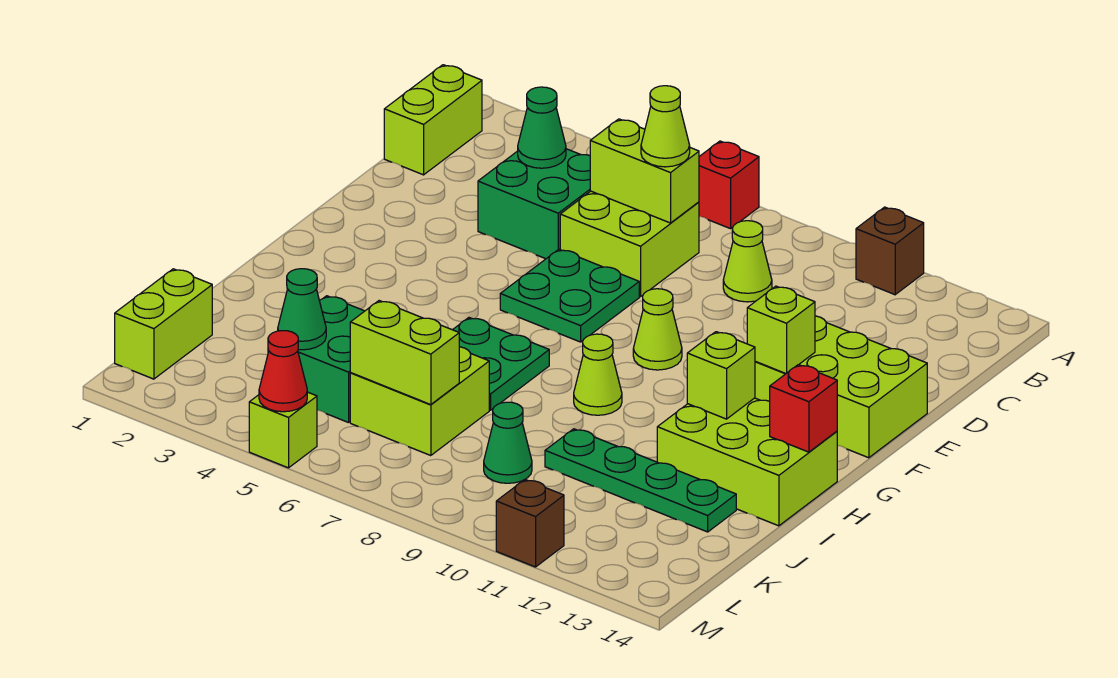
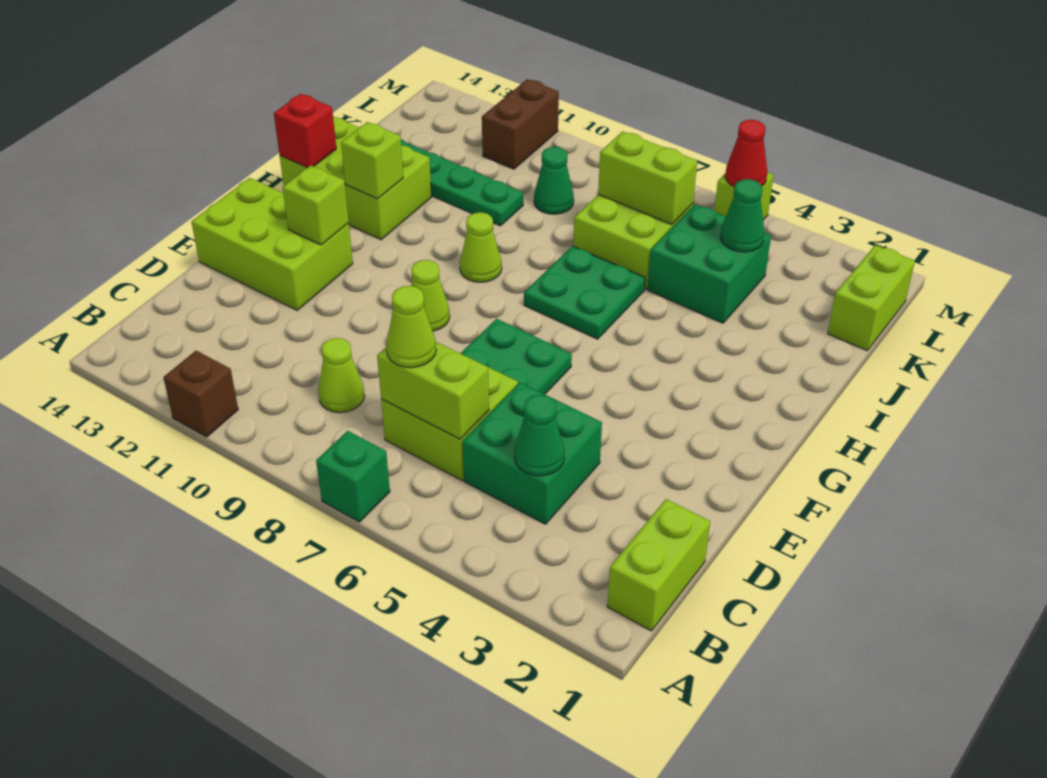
red 1x1 brick [699,141,759,229] -> green 1x1 brick [316,431,390,522]
brown 1x1 brick [496,480,564,567] -> brown 1x2 brick [482,79,559,169]

